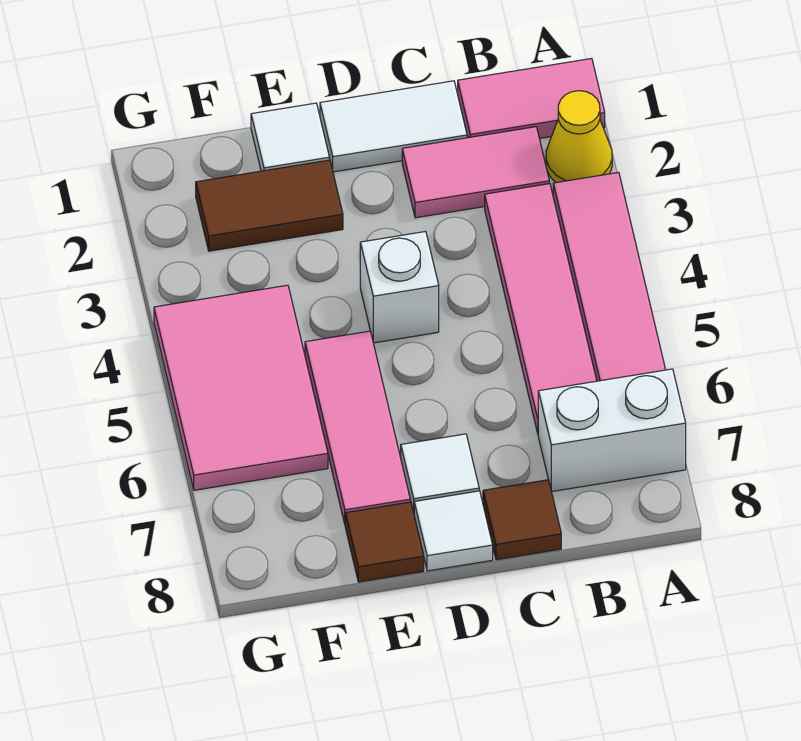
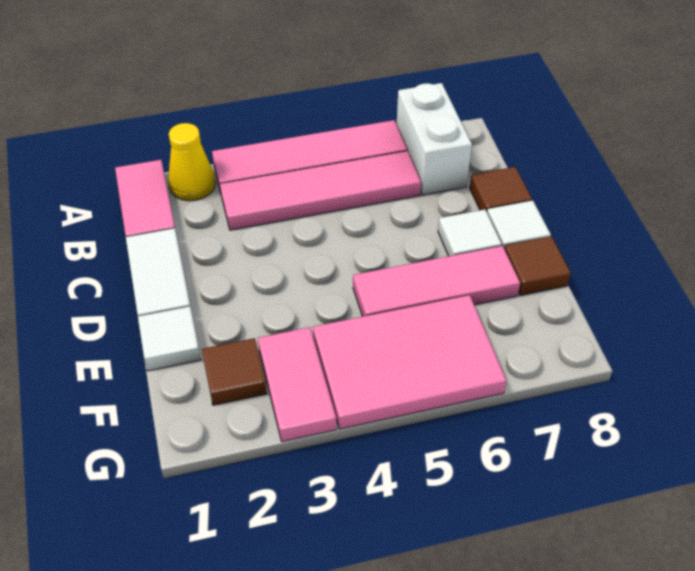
pink 1x2 tile [402,127,549,218] -> pink 1x2 tile moved to [258,327,337,442]
white 1x1 brick [360,231,439,343] -> none
brown 1x2 tile [196,160,343,251] -> brown 1x1 tile [202,338,267,405]

